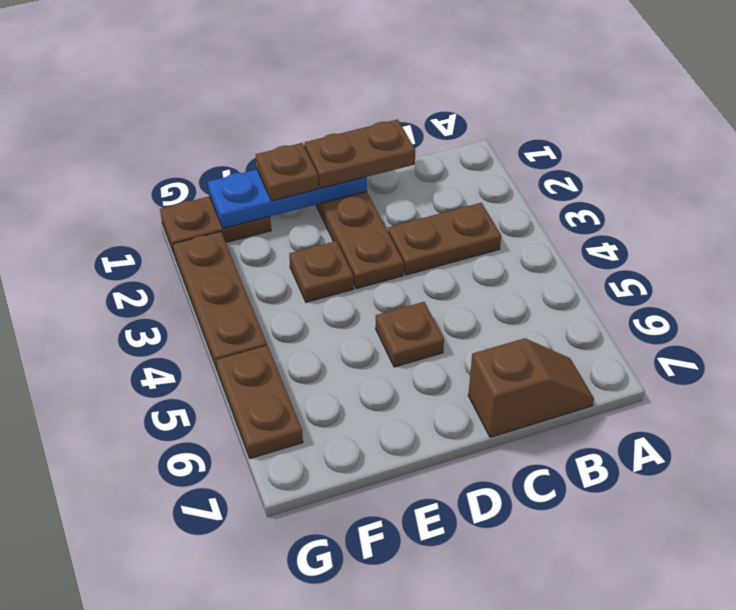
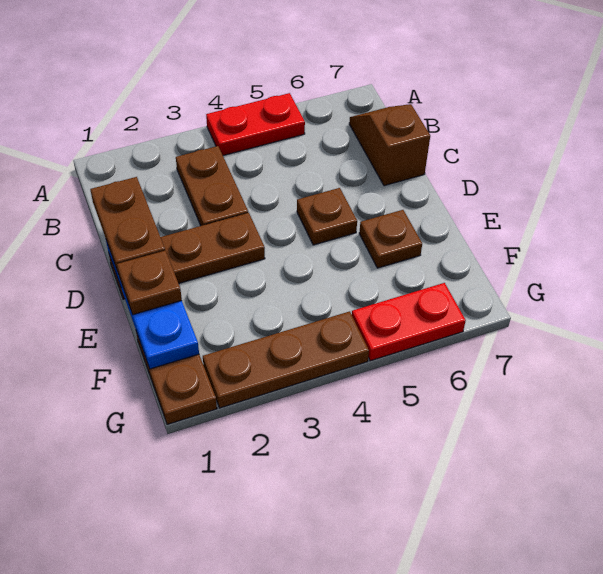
none -> red 1x2 plate [206,93,305,155]
brown 1x1 plate [289,241,354,302] -> brown 1x1 plate moved to [359,210,422,268]
brown 1x2 plate [216,345,303,458] -> red 1x2 plate [352,283,466,361]

